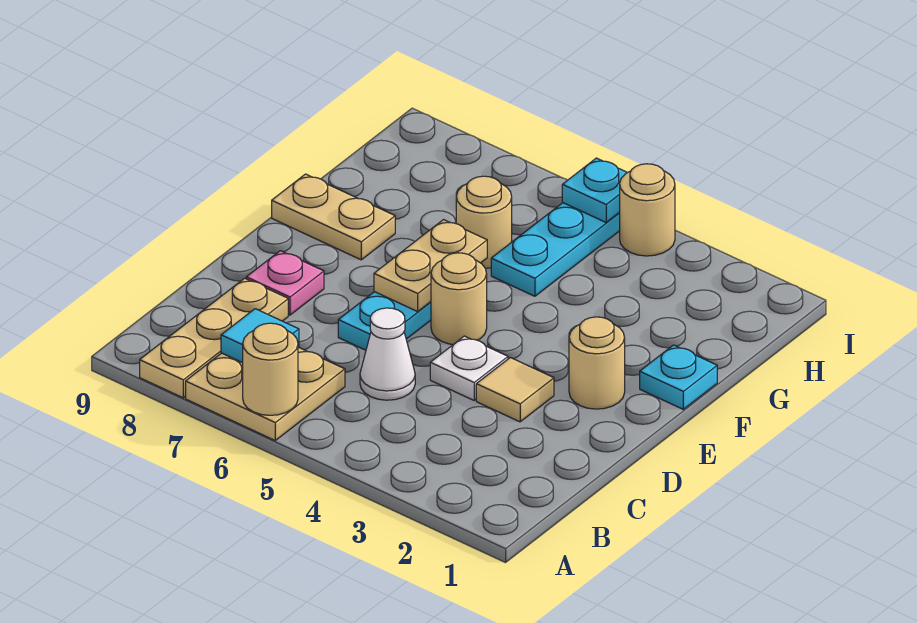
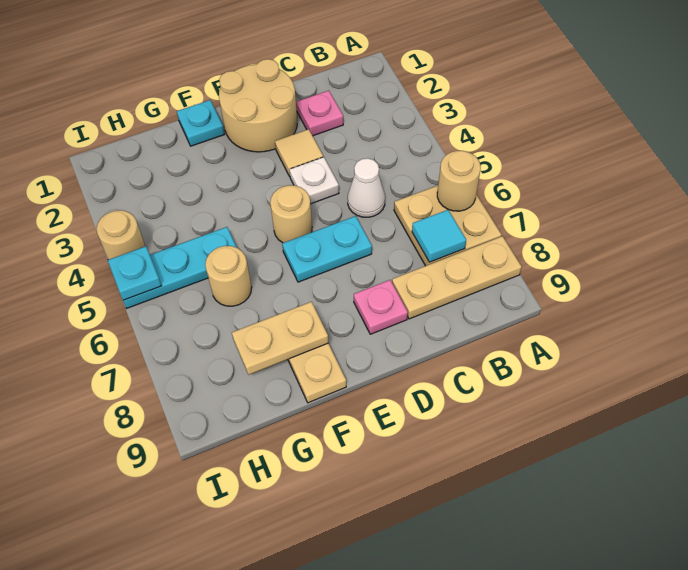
none -> pink 1x1 plate [296,91,343,136]
tan 1x1 round brick [569,317,625,409] -> tan 2x2 round brick [219,59,297,152]
tan 1x2 plate [374,220,487,311] -> tan 1x2 plate moved to [232,302,328,375]

